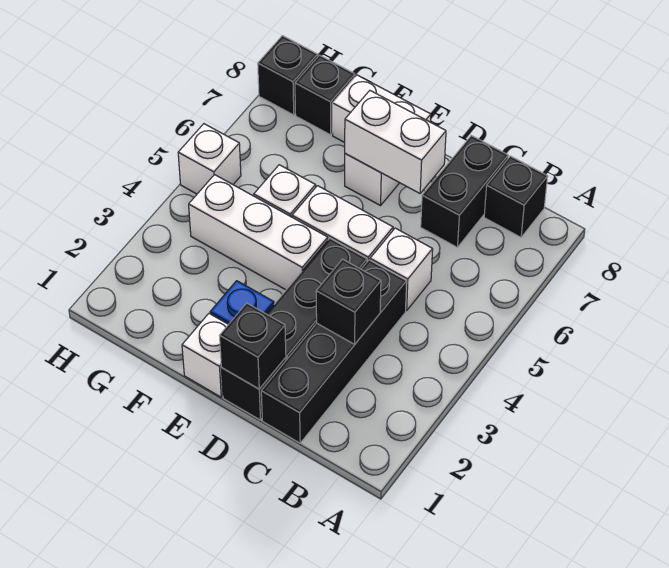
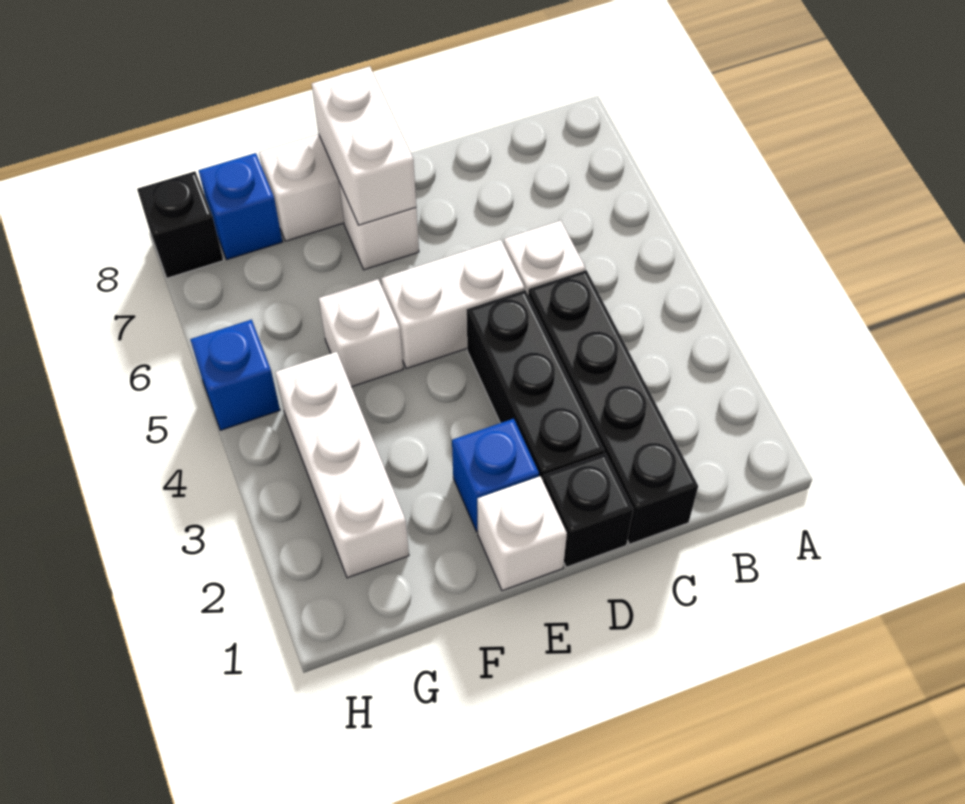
black 1x1 brick [484,156,548,237] -> none
black 1x1 brick [316,259,381,344] -> none
black 1x2 brick [421,136,508,247] -> none
black 1x1 brick [219,303,286,389] -> none
white 1x2 brick [345,91,446,193] -> white 1x2 brick turned to [312,66,416,225]
white 1x3 brick [189,175,328,290] -> white 1x3 brick turned to [275,352,409,578]
black 1x1 brick [295,55,355,135] -> blue 1x1 brick [199,153,282,259]
white 1x1 brick [178,124,241,194] -> blue 1x1 brick [190,319,280,430]

